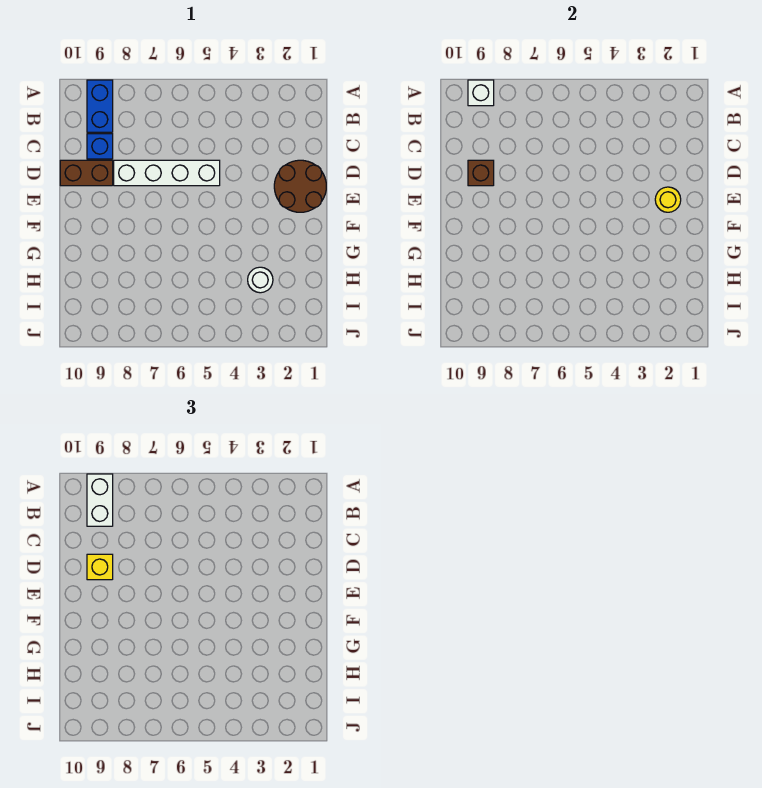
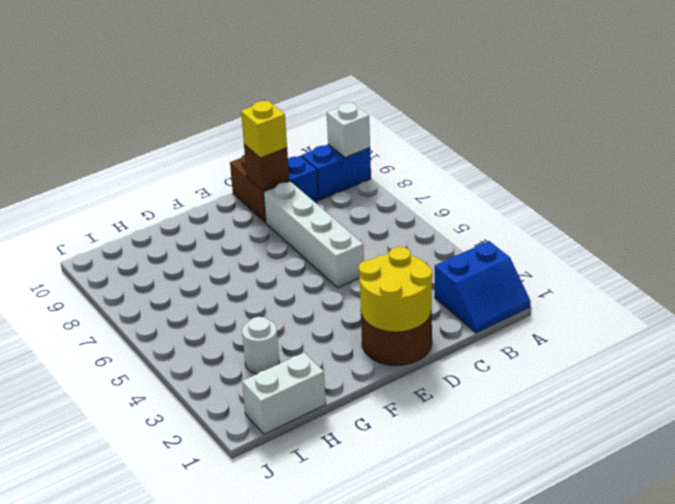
none -> blue 2x2 slope [435,241,531,333]
white 1x2 brick [87,474,113,526] -> white 1x2 brick moved to [242,353,326,434]
yellow 1x1 round brick [655,187,681,212] -> yellow 2x2 round brick [359,247,432,332]

